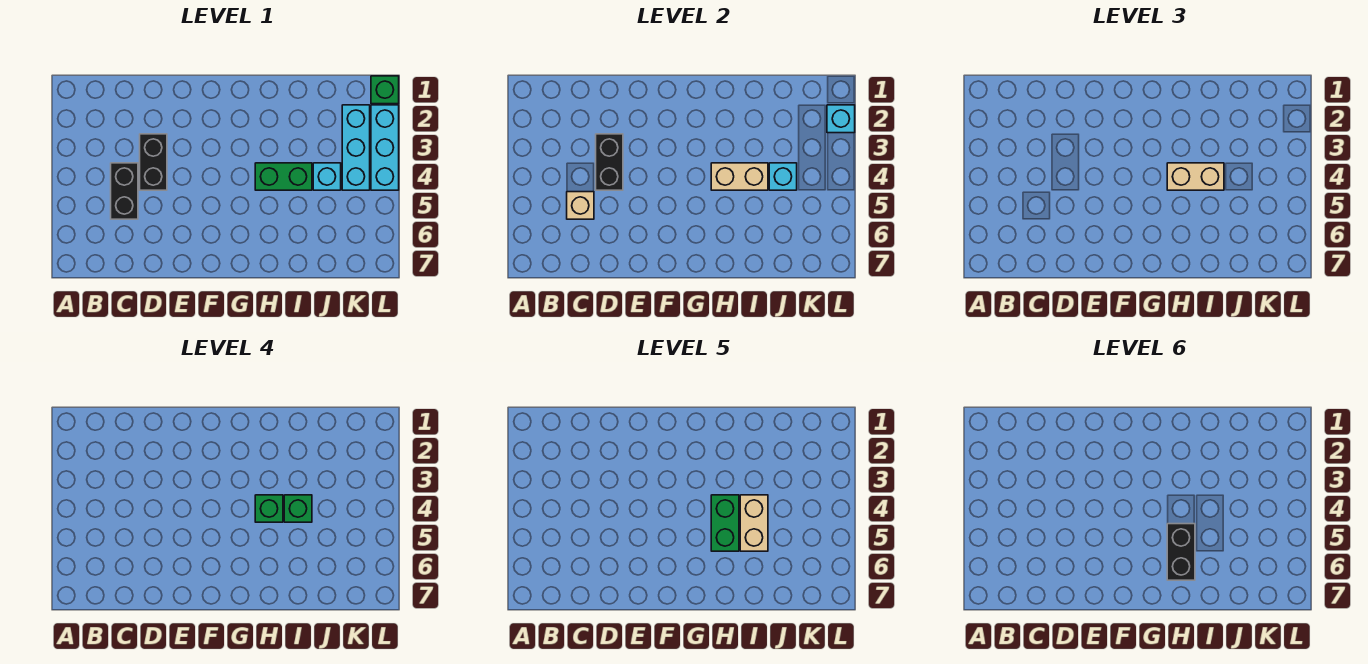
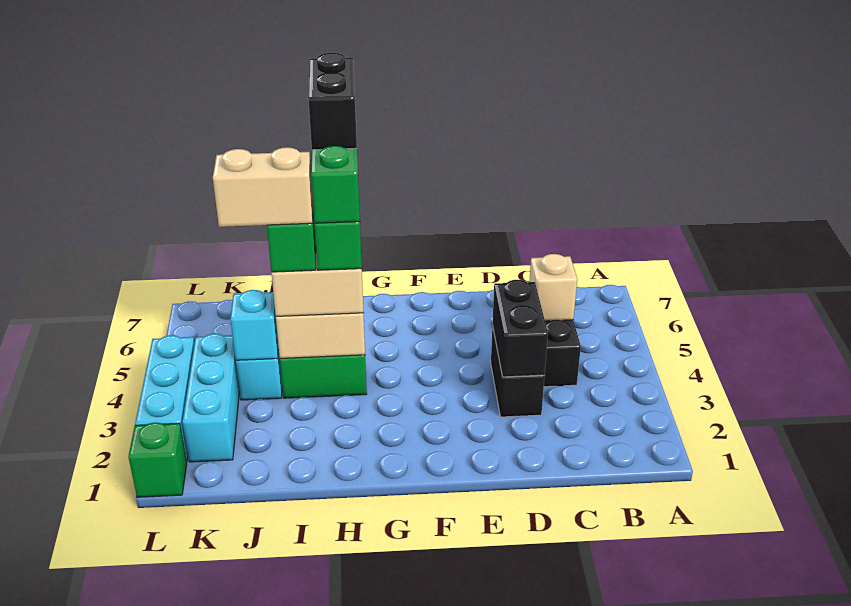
tan 1x2 brick [740,495,768,551] -> tan 1x2 brick turned to [213,147,313,227]
cyan 1x1 brick [827,105,855,133] -> none

